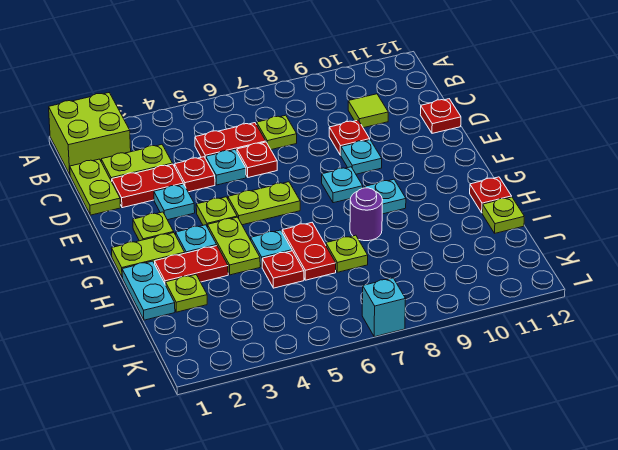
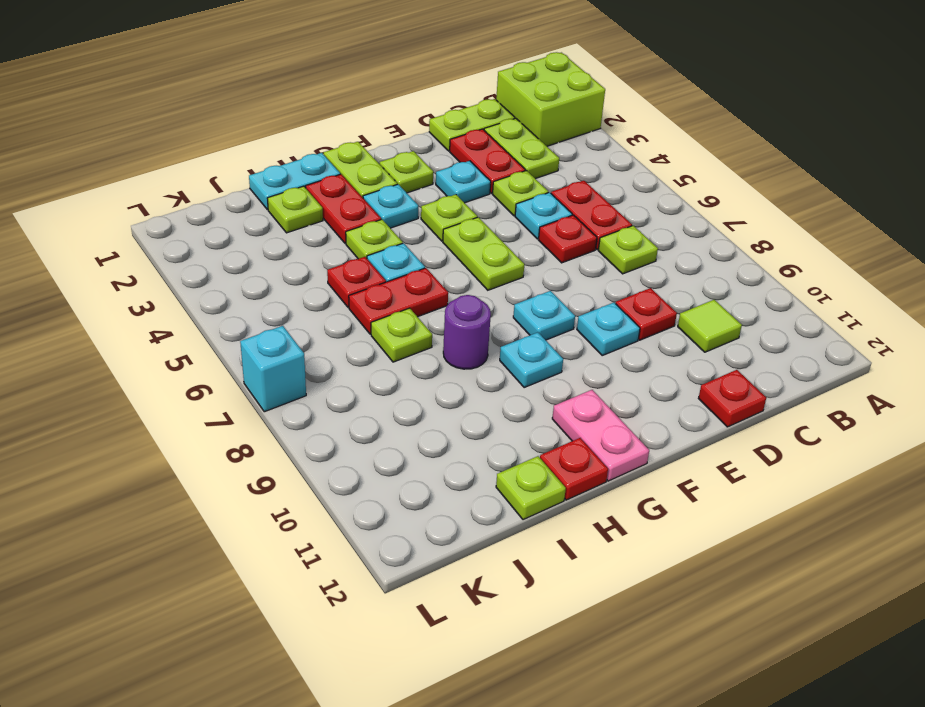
red 1x1 plate [175,157,215,192] -> lime 1x1 plate [493,171,548,216]
lime 1x2 plate [208,217,260,275] -> lime 1x1 plate [346,220,403,259]
none -> pink 1x2 plate [552,390,649,481]

